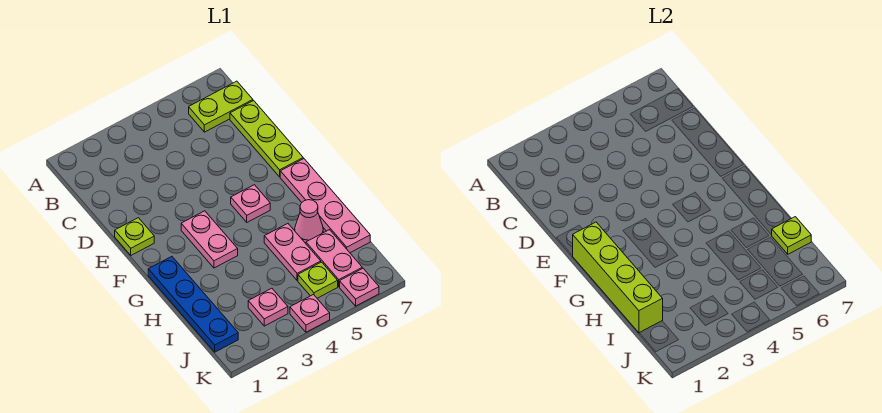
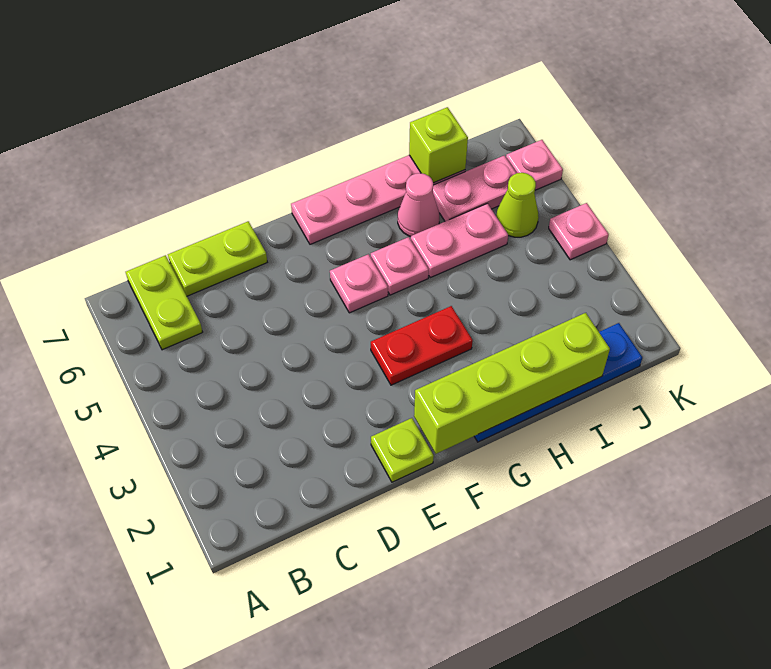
lime 1x3 plate [230,101,303,177] -> lime 1x2 plate [168,221,267,296]
pink 1x2 plate [181,211,238,268] -> red 1x2 plate [371,306,473,385]
lime 1x1 plate [772,217,811,254] -> lime 1x1 brick [409,107,468,183]
pink 1x1 plate [248,288,288,326] -> pink 1x1 plate moved to [371,237,429,295]
lime 1x1 plate [298,262,338,298] -> lime 1x1 cone [496,173,539,237]

